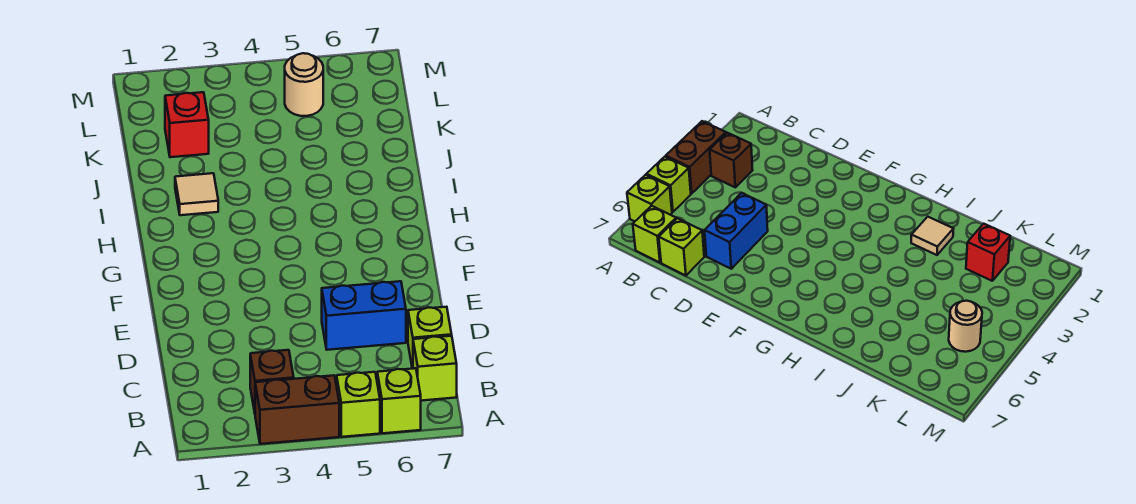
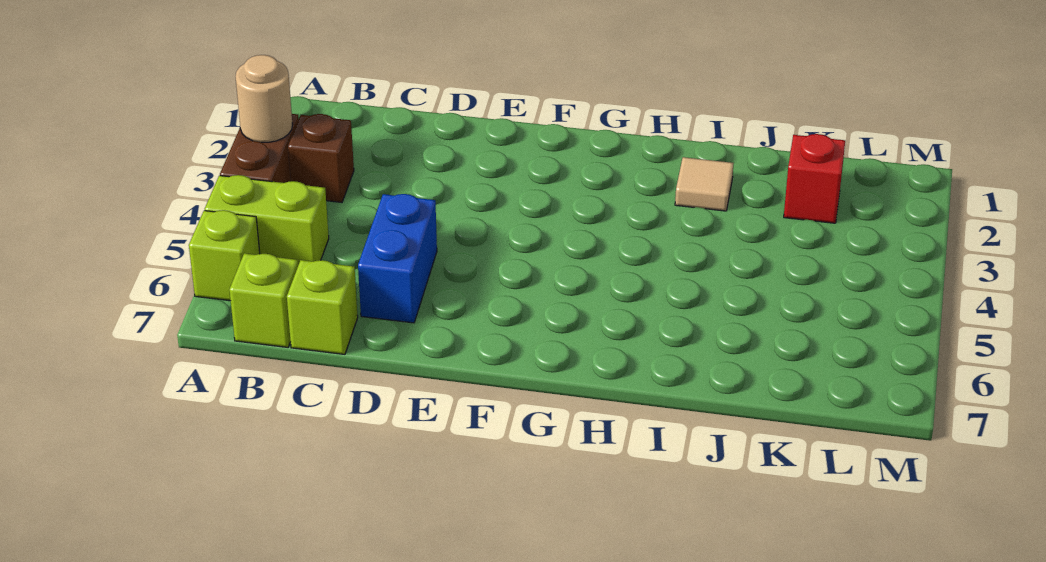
lime 1x1 brick [337,372,380,437] -> lime 1x2 brick [205,175,329,265]
tan 1x1 round brick [285,53,323,116] -> tan 1x1 round brick moved to [235,55,292,142]

